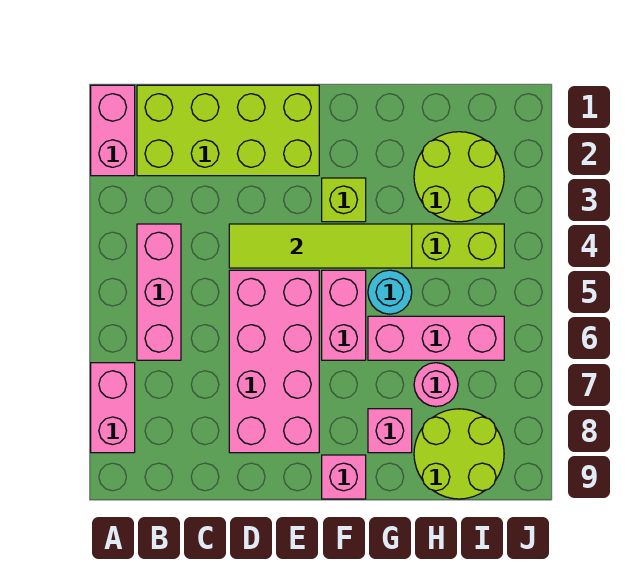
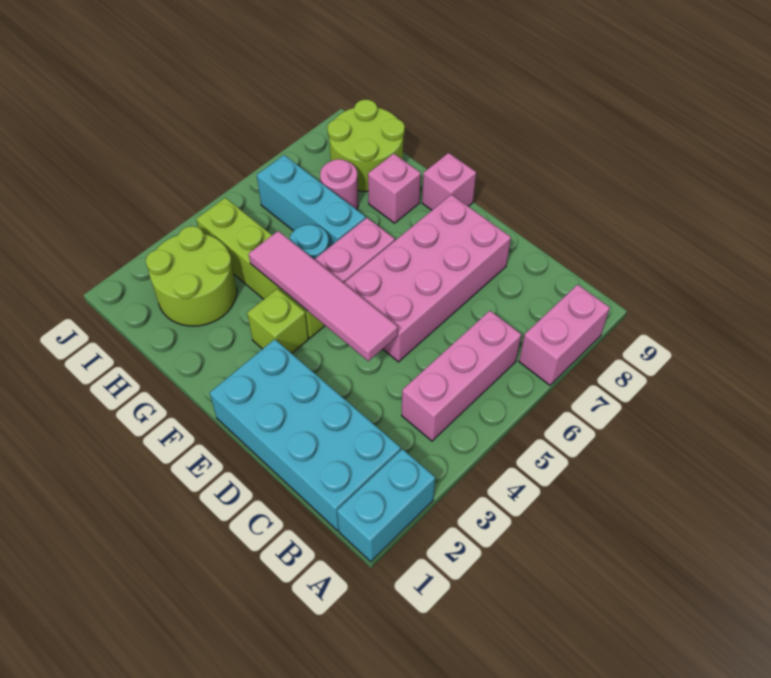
pink 1x2 brick [91,85,135,176] -> cyan 1x2 brick [337,449,435,562]
lime 2x4 brick [137,85,319,176] -> cyan 2x4 brick [210,339,401,531]
lime 1x4 tile [229,224,412,268] -> pink 1x4 tile [249,231,398,361]
pink 1x3 brick [368,316,504,360] -> cyan 1x3 brick [257,155,366,247]

